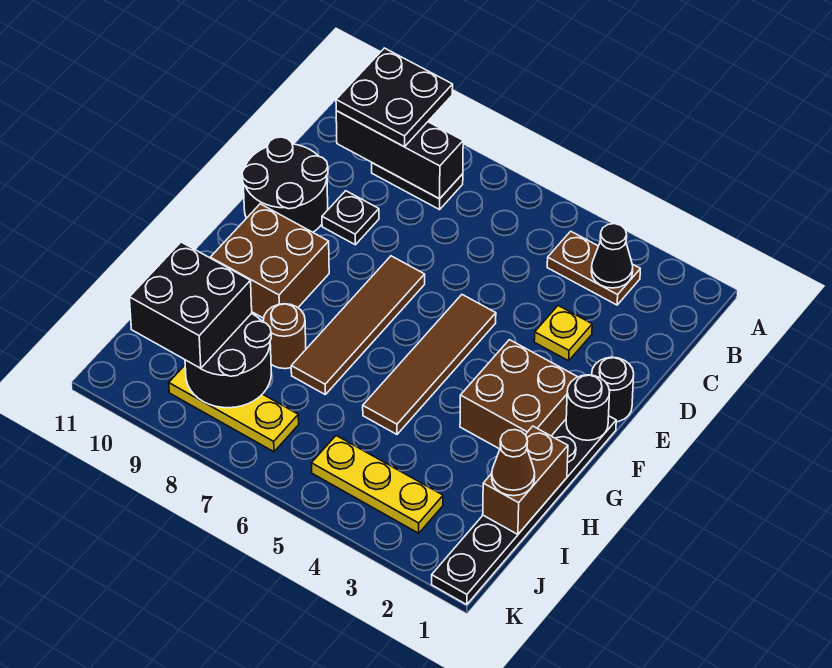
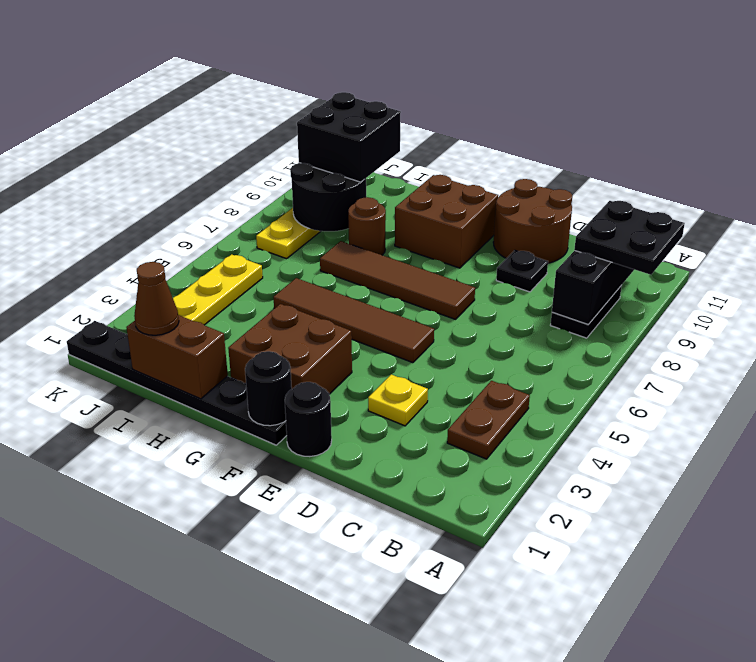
black 1x1 cone [591,224,633,288] -> none
black 2x2 round brick [242,137,328,232] -> brown 2x2 round brick [493,179,572,263]

